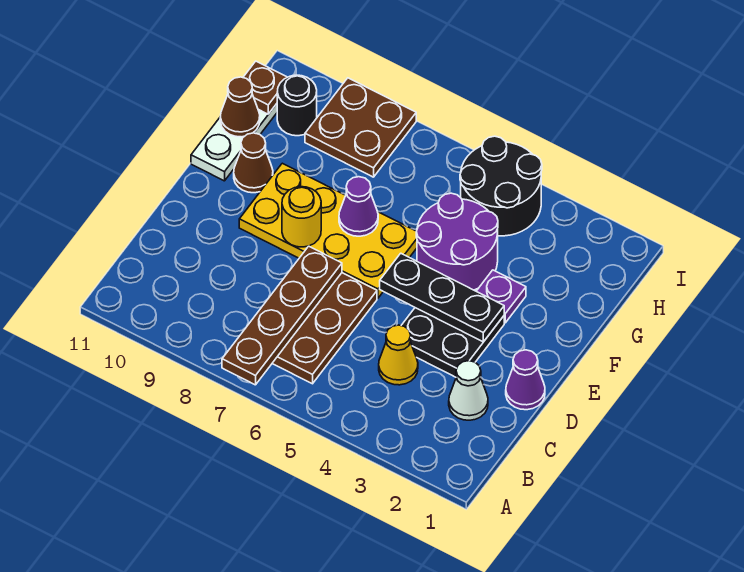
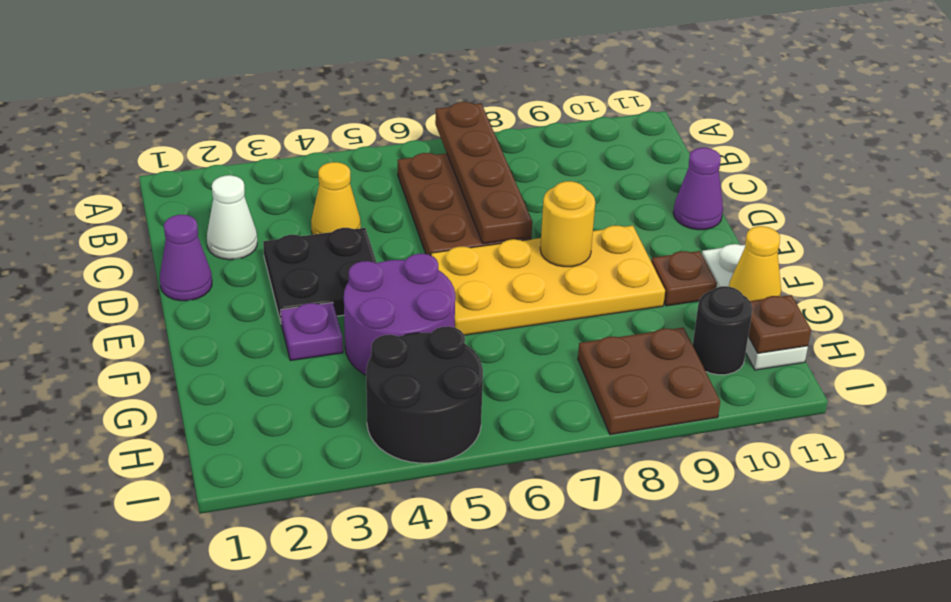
black 1x3 plate [380,253,504,342] -> none
purple 1x1 cone [339,177,378,236] -> purple 1x1 cone moved to [673,148,723,230]
brown 1x1 cone [234,133,273,193] -> brown 1x1 plate [651,251,717,306]
brown 1x1 cone [220,77,260,137] -> yellow 1x1 cone [729,226,781,301]

